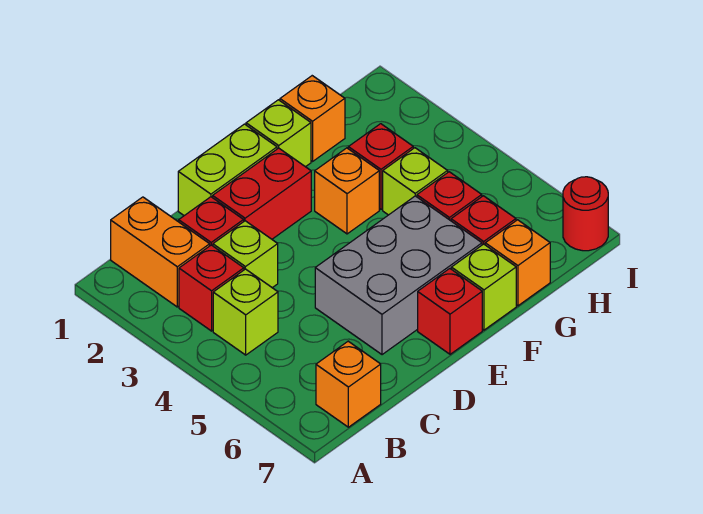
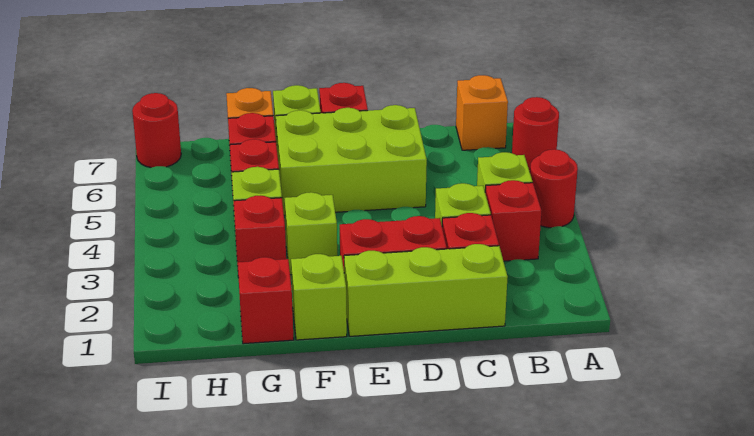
none -> red 1x1 round brick [530,149,578,228]
none -> red 1x1 round brick [512,97,559,171]
orange 1x2 brick [111,197,210,307] -> none
lime 1x2 brick [178,124,277,216] -> lime 1x3 brick [344,244,508,336]
grey 2x3 brick [315,196,482,355] -> lime 2x3 brick [276,105,427,215]
orange 1x1 brick [315,148,379,234] -> lime 1x1 brick [284,192,337,275]
orange 1x1 brick [280,76,345,161] -> red 1x1 brick [237,257,294,344]

